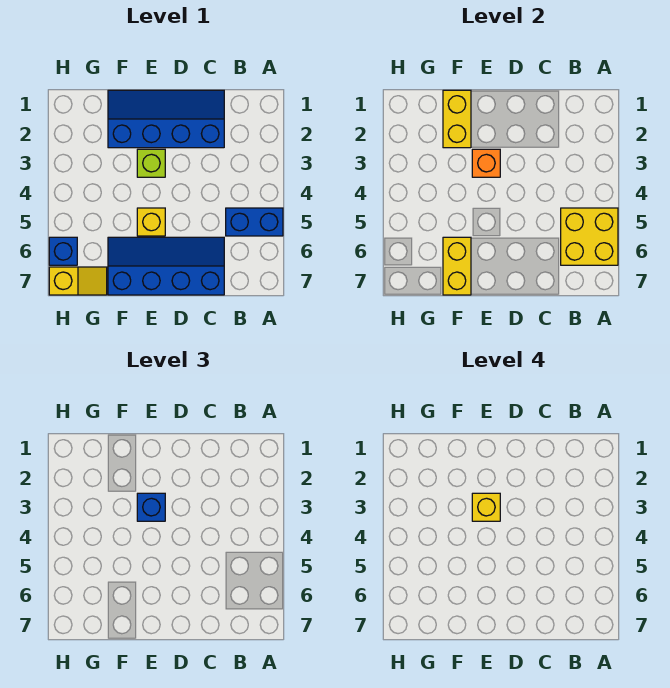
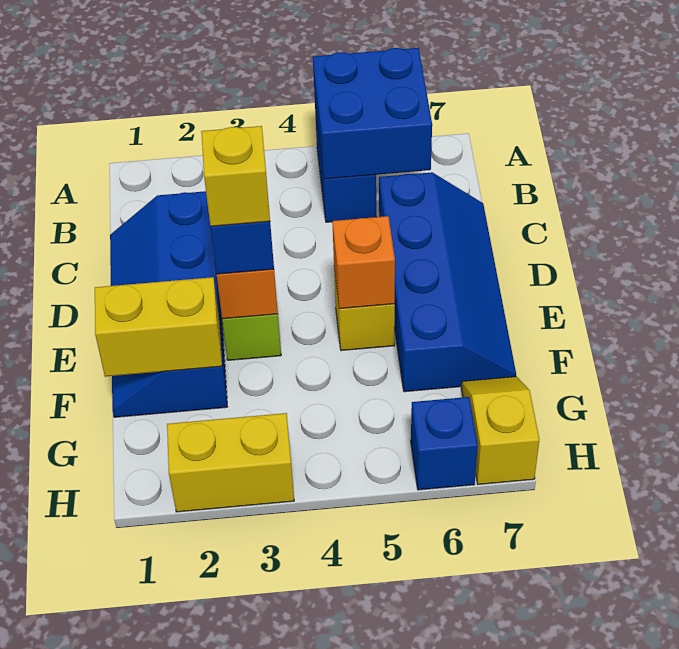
yellow 2x2 brick [561,208,618,265] -> blue 2x2 brick [313,48,432,179]
blue 2x4 slope [108,237,224,295] -> blue 2x4 slope turned to [379,172,516,392]
none -> orange 1x1 brick [332,216,395,309]
yellow 1x2 brick [443,237,471,295] -> yellow 1x2 brick moved to [167,413,294,512]

